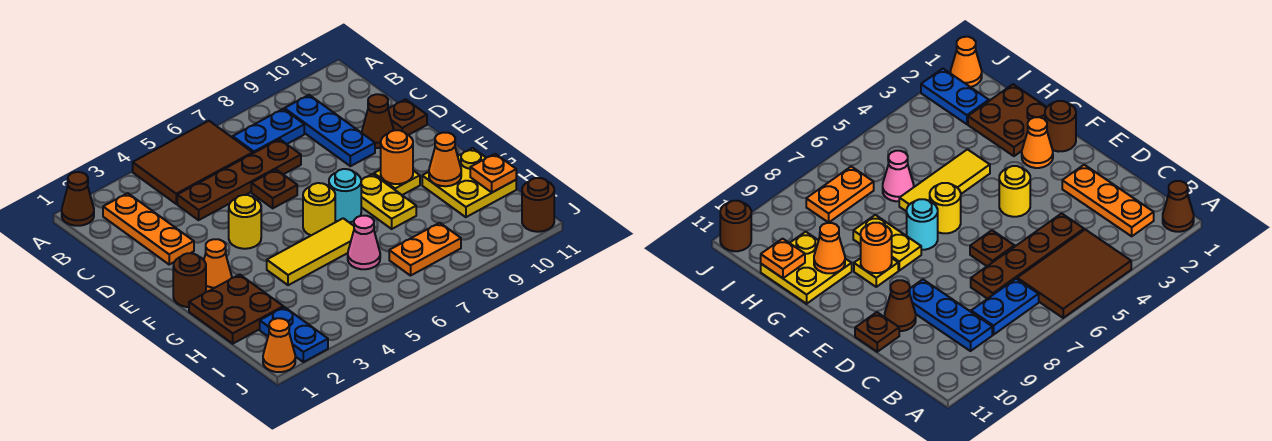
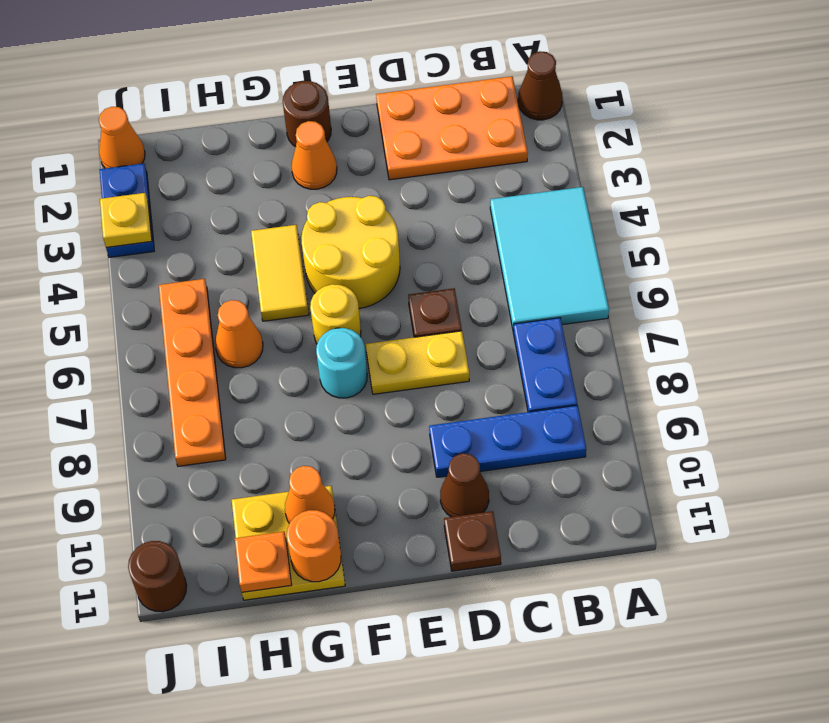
brown 2x3 tile [133,121,253,204] -> cyan 2x3 tile [490,187,609,331]
orange 1x3 plate [103,193,194,264] -> orange 2x3 plate [376,76,528,180]
brown 1x4 plate [177,139,301,220] -> none
yellow 1x1 round brick [229,195,261,249] -> yellow 2x2 round brick [301,196,400,308]
yellow 1x2 plate [361,174,416,229] -> yellow 1x2 plate moved to [366,331,469,394]
yellow 1x1 plate [374,170,420,195] -> yellow 1x1 plate moved to [100,193,152,247]
orange 1x1 round brick [381,130,413,184] -> orange 1x1 round brick moved to [287,510,341,582]
brown 2x2 plate [189,274,283,344] -> none
yellow 1x3 tile [267,218,354,285] -> yellow 1x2 tile [251,225,309,321]
pink 1x1 cone [348,216,380,269] -> orange 1x1 cone [215,300,263,368]
blue 1x2 plate [260,307,328,362] -> blue 1x2 plate turned to [99,163,154,257]
orange 1x2 plate [389,223,461,276] -> orange 1x4 plate [159,279,226,466]

